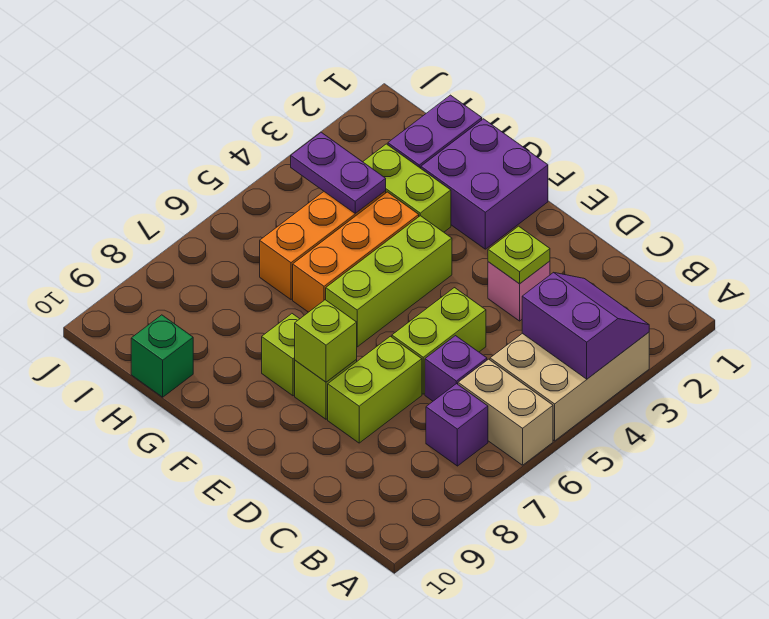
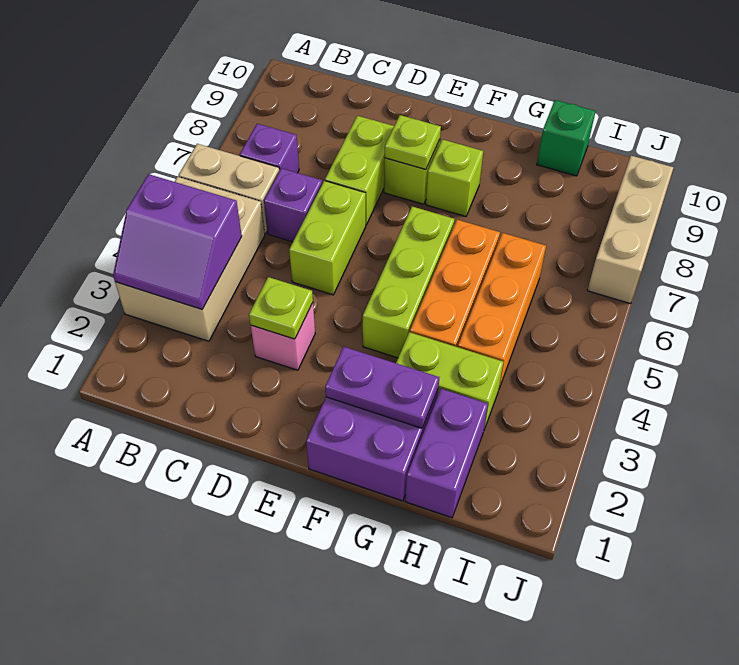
lime 1x1 brick [295,300,357,382] -> lime 1x1 plate [385,115,441,169]
purple 1x2 plate [291,132,386,213] -> purple 1x2 plate moved to [325,347,439,428]
none -> tan 1x3 brick [587,156,674,304]

